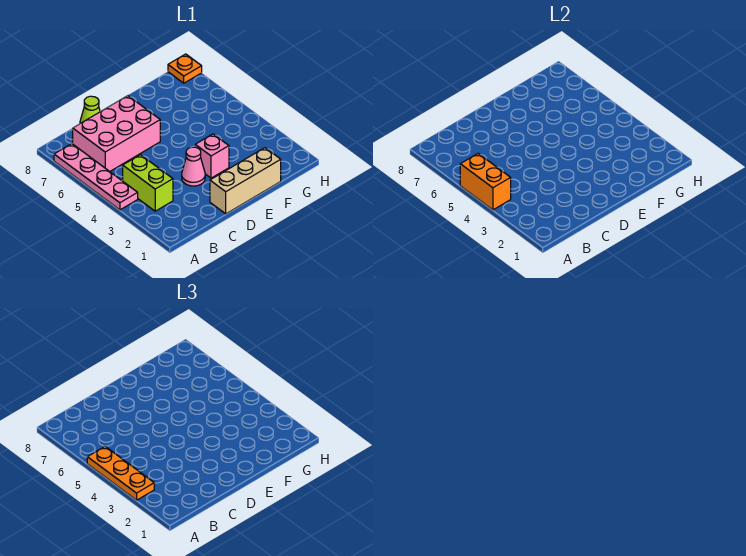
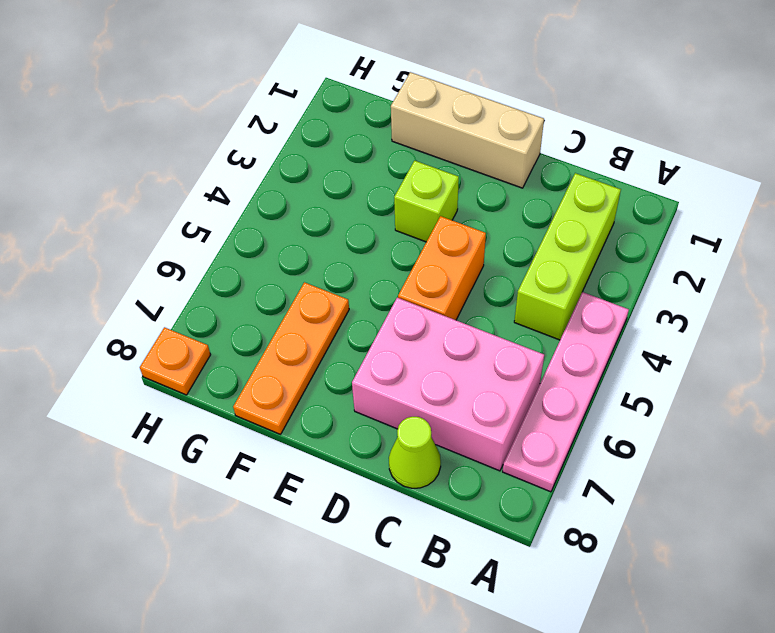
orange 1x3 plate [87,446,154,500] -> orange 1x3 plate moved to [233,282,349,434]
orange 1x2 brick [460,154,511,210] -> orange 1x2 brick moved to [398,216,486,320]
lime 1x2 brick [123,155,173,211] -> lime 1x3 brick [514,173,621,340]
pink 1x1 cone [182,147,205,186] -> none
pink 1x1 brick [195,134,229,178] -> lime 1x1 brick [394,161,459,242]

